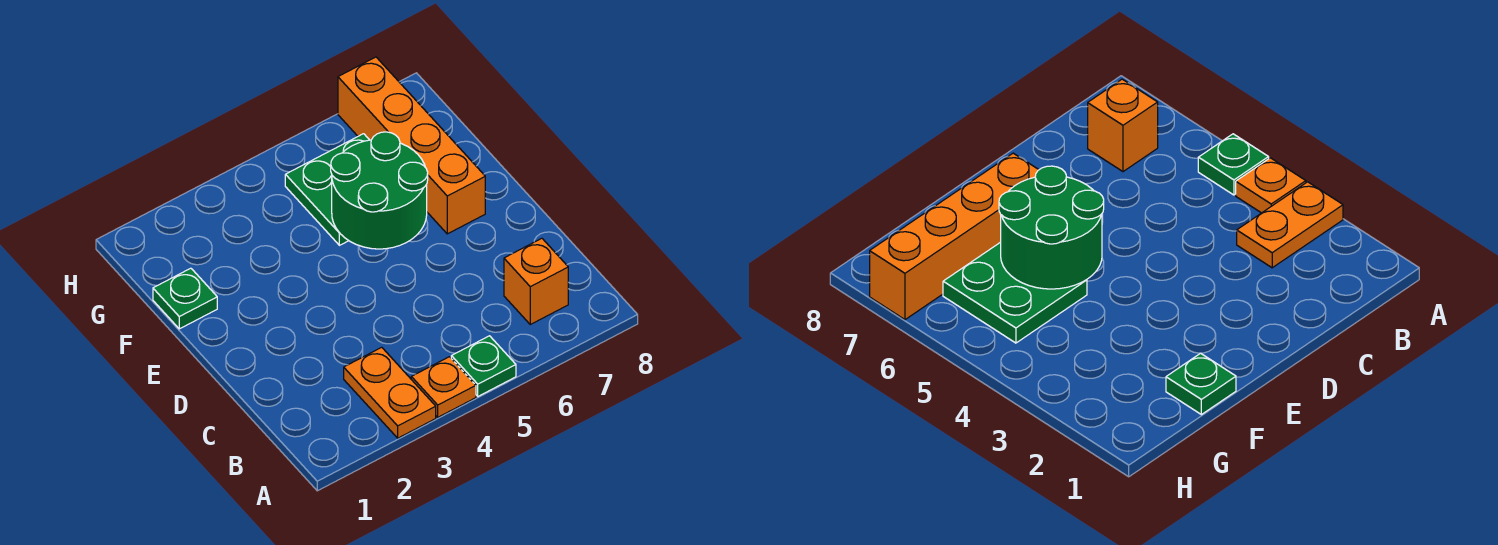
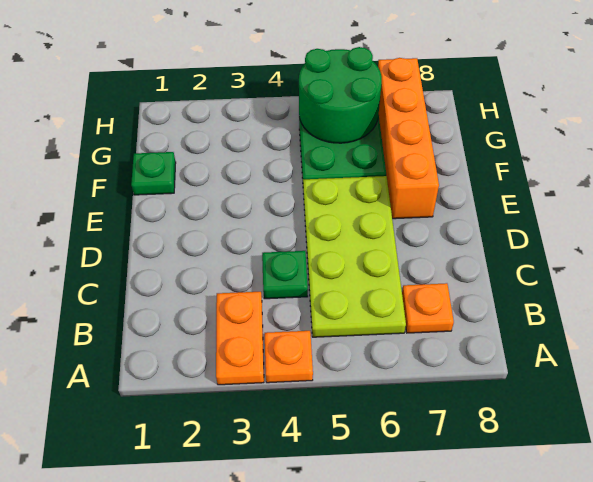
green 1x1 plate [451,336,516,396] -> green 1x1 plate moved to [262,251,308,299]
none -> lime 2x4 plate [303,176,406,337]
orange 1x1 brick [504,238,568,324] -> orange 1x1 plate [402,283,454,333]
green 2x2 round brick [331,132,428,249] -> green 2x2 round brick moved to [299,47,382,143]

